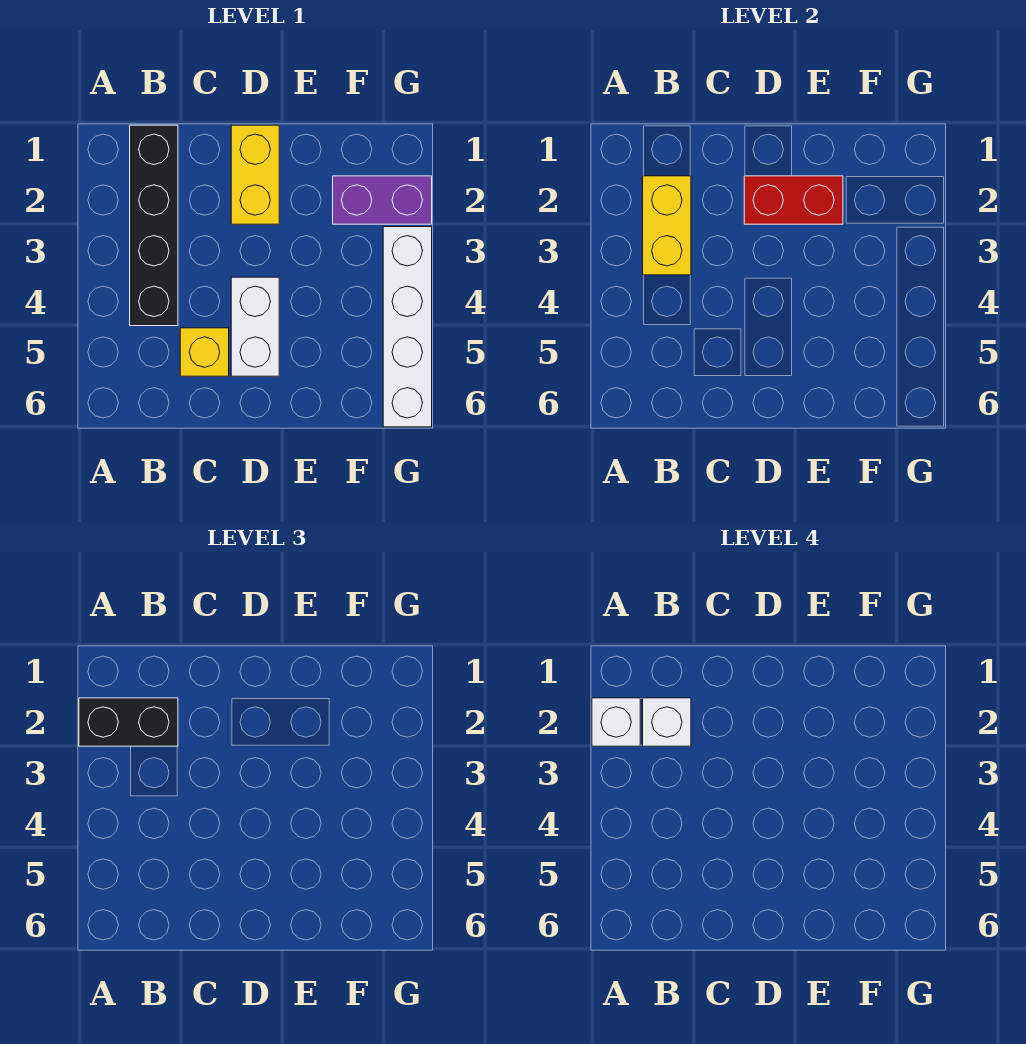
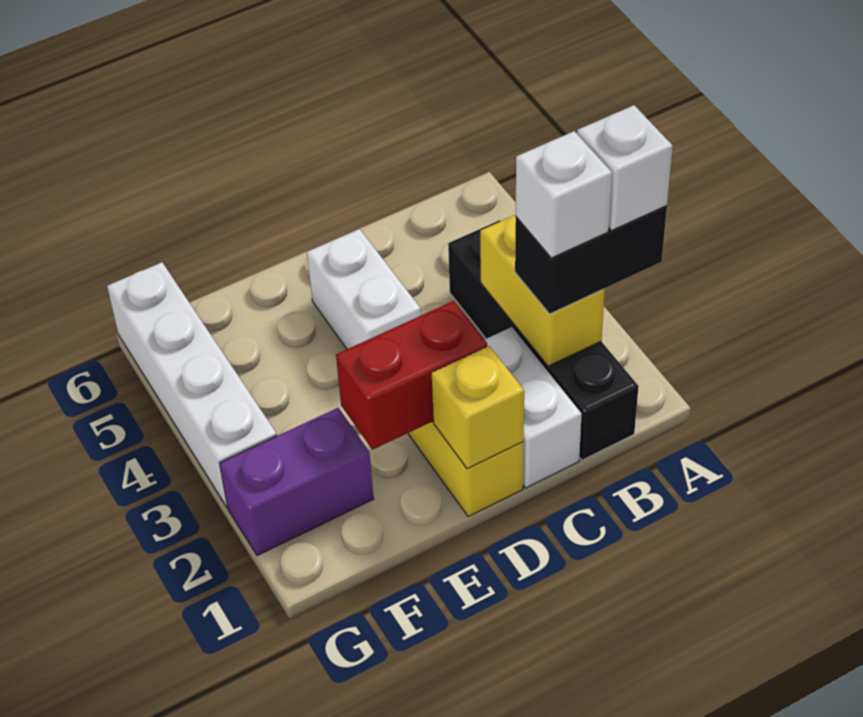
none -> white 1x2 brick [485,327,582,488]
yellow 1x1 brick [180,328,229,376] -> yellow 1x1 brick moved to [432,346,524,469]

